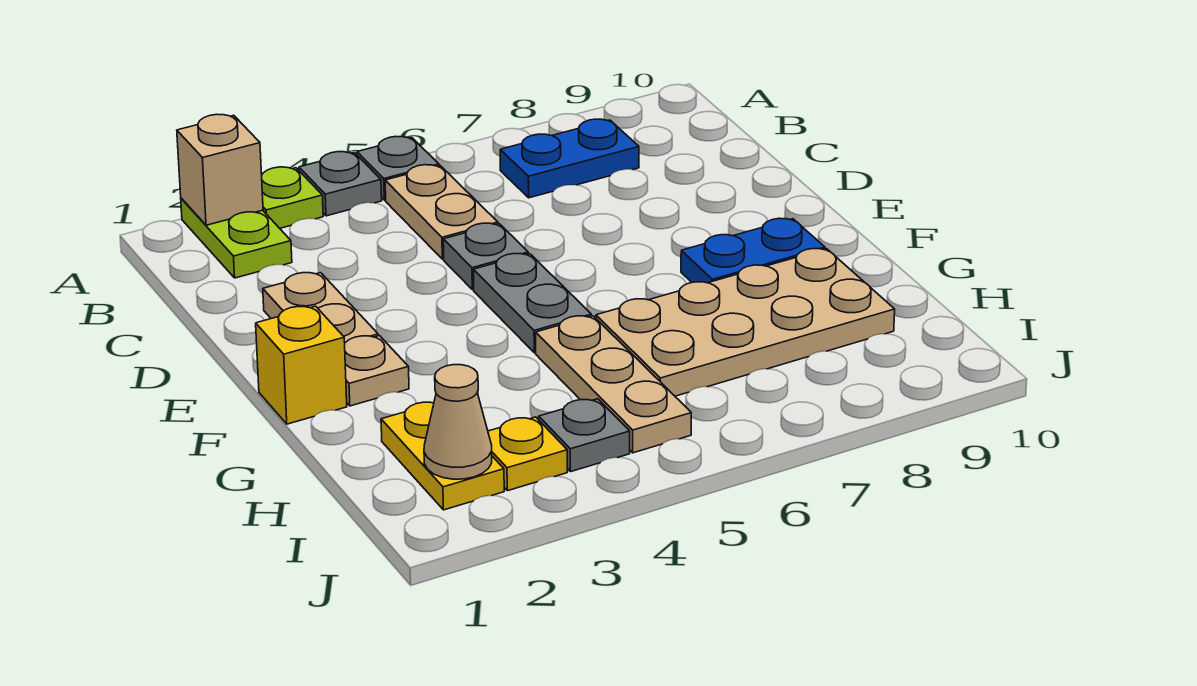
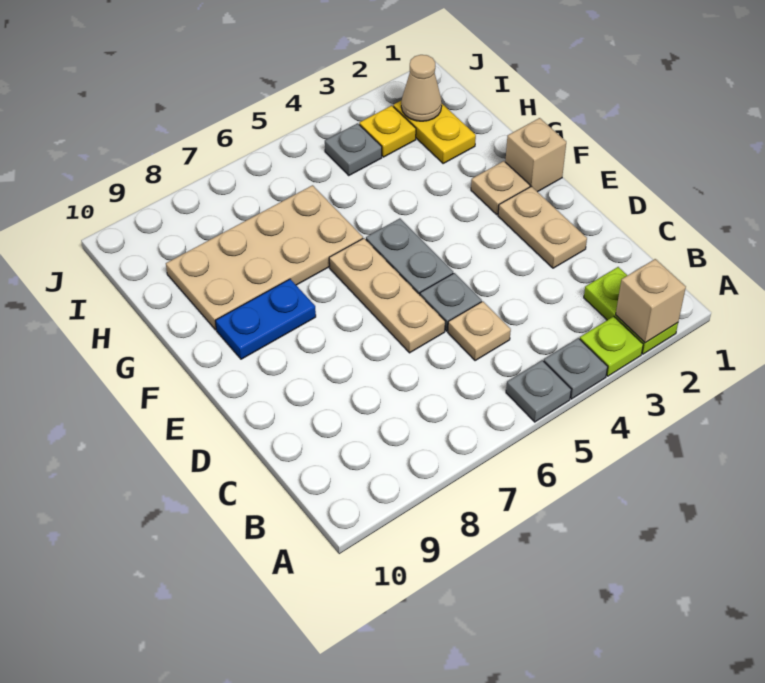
tan 1x2 plate [385,165,498,259] -> tan 1x1 plate [448,301,511,361]
blue 1x2 plate [500,119,639,198] -> none
yellow 1x1 brick [256,306,347,424] -> tan 1x1 brick [505,118,566,192]
tan 1x3 plate [536,316,691,453] -> tan 1x3 plate moved to [329,238,445,353]

